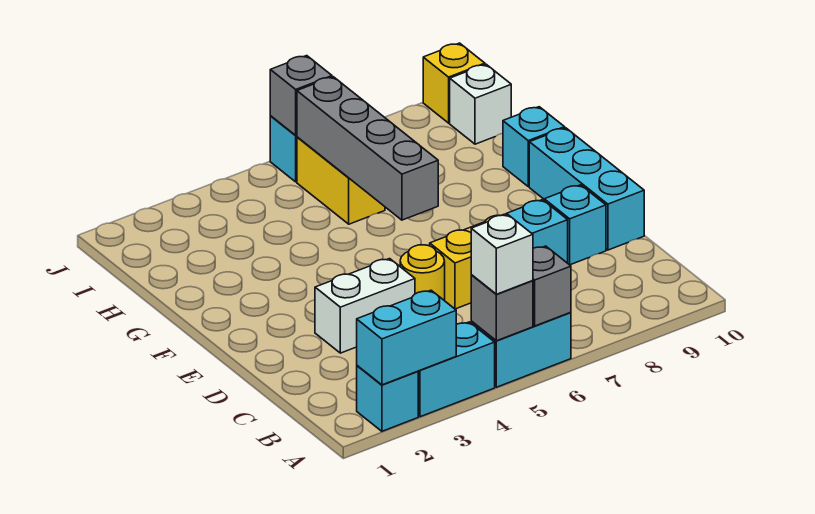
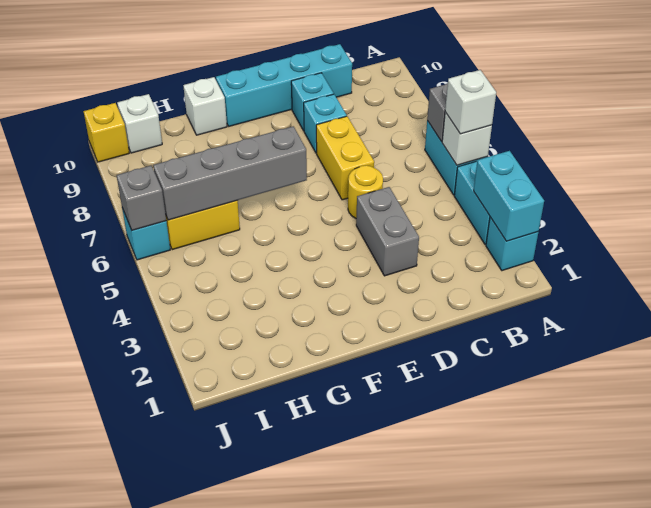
grey 1x1 brick [471,275,533,341] -> white 1x1 brick [442,112,492,165]
white 1x2 brick [315,259,415,353] -> grey 1x2 brick [356,187,419,276]
cyan 1x3 brick [529,128,644,250] -> cyan 1x4 brick [216,44,352,126]
cyan 1x1 brick [503,107,565,186] -> white 1x1 brick [183,77,227,135]

